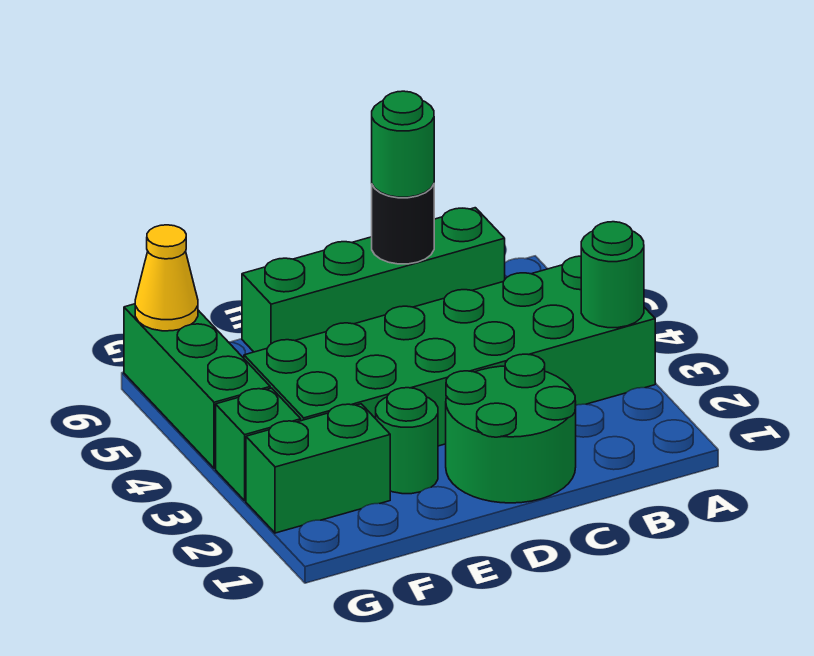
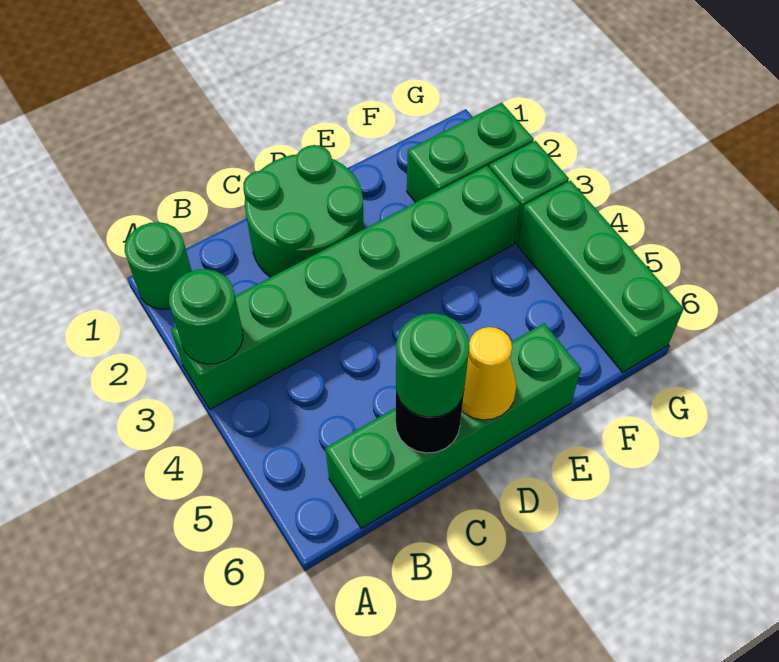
green 2x6 brick [244,256,655,446] -> green 1x6 brick [171,166,520,409]
green 1x1 round brick [376,388,438,494] -> green 1x1 round brick moved to [125,222,192,309]
yellow 1x1 cone [135,225,198,331] -> yellow 1x1 cone moved to [462,327,516,420]

